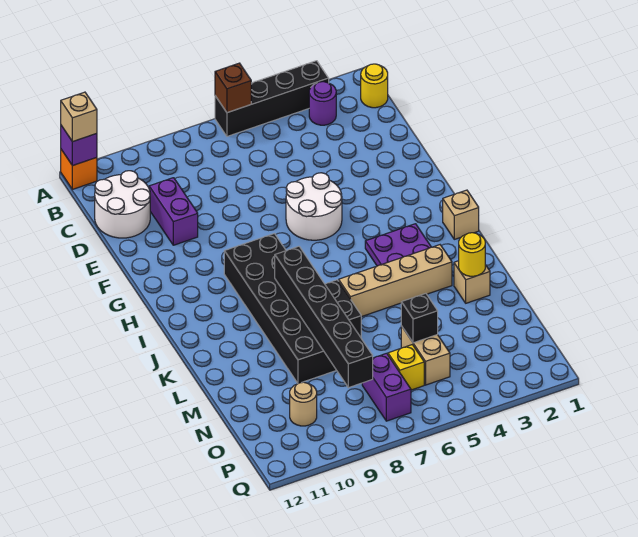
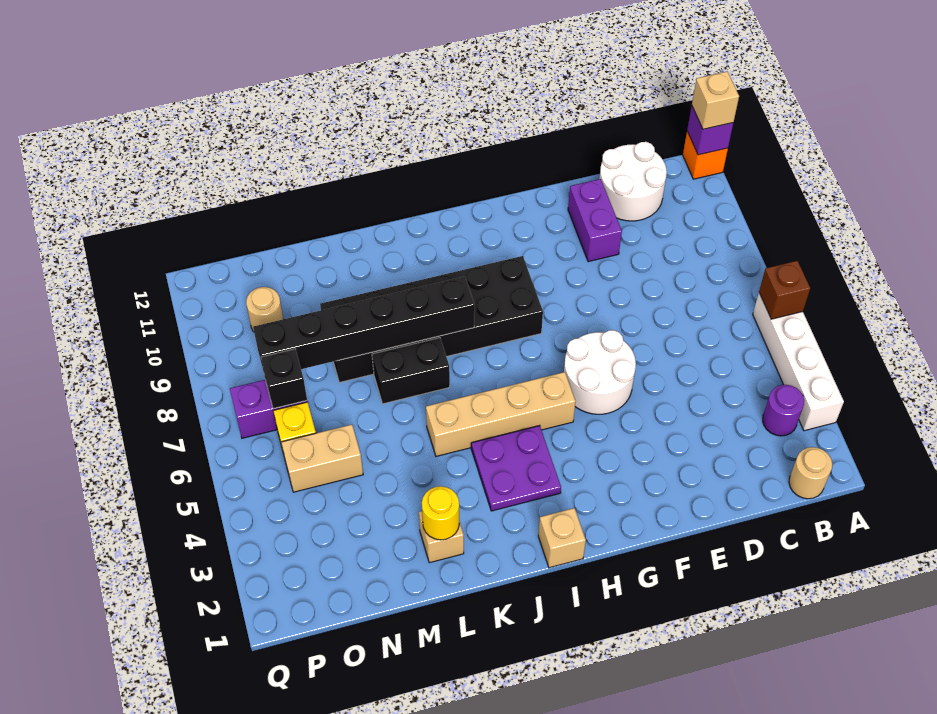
black 1x4 brick [215,61,329,136] -> white 1x4 brick [753,293,844,431]
yellow 1x1 round brick [361,64,388,108] -> tan 1x1 round brick [789,447,832,499]
purple 1x2 brick [149,178,198,245] -> purple 1x2 brick turned to [568,179,622,262]
tan 1x4 brick [339,245,452,317] -> tan 1x4 brick turned to [426,372,576,456]
black 1x1 brick [401,293,438,343] -> black 1x1 brick moved to [261,349,307,409]

